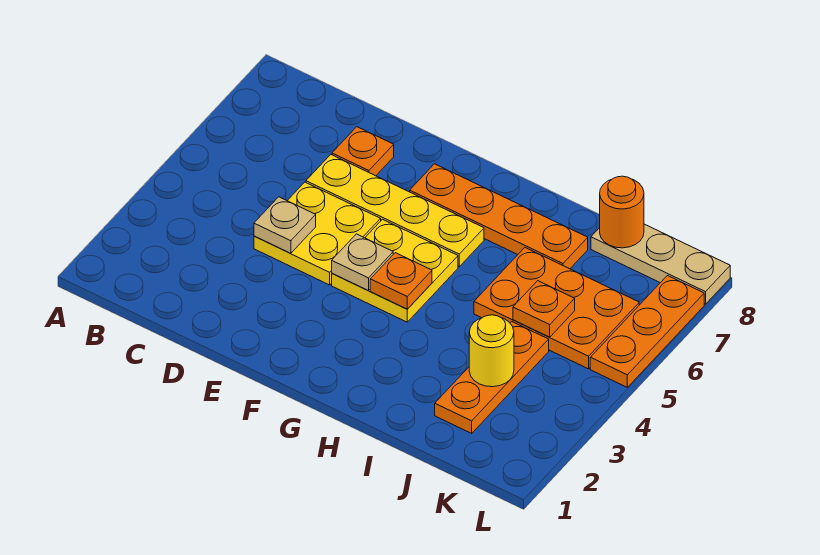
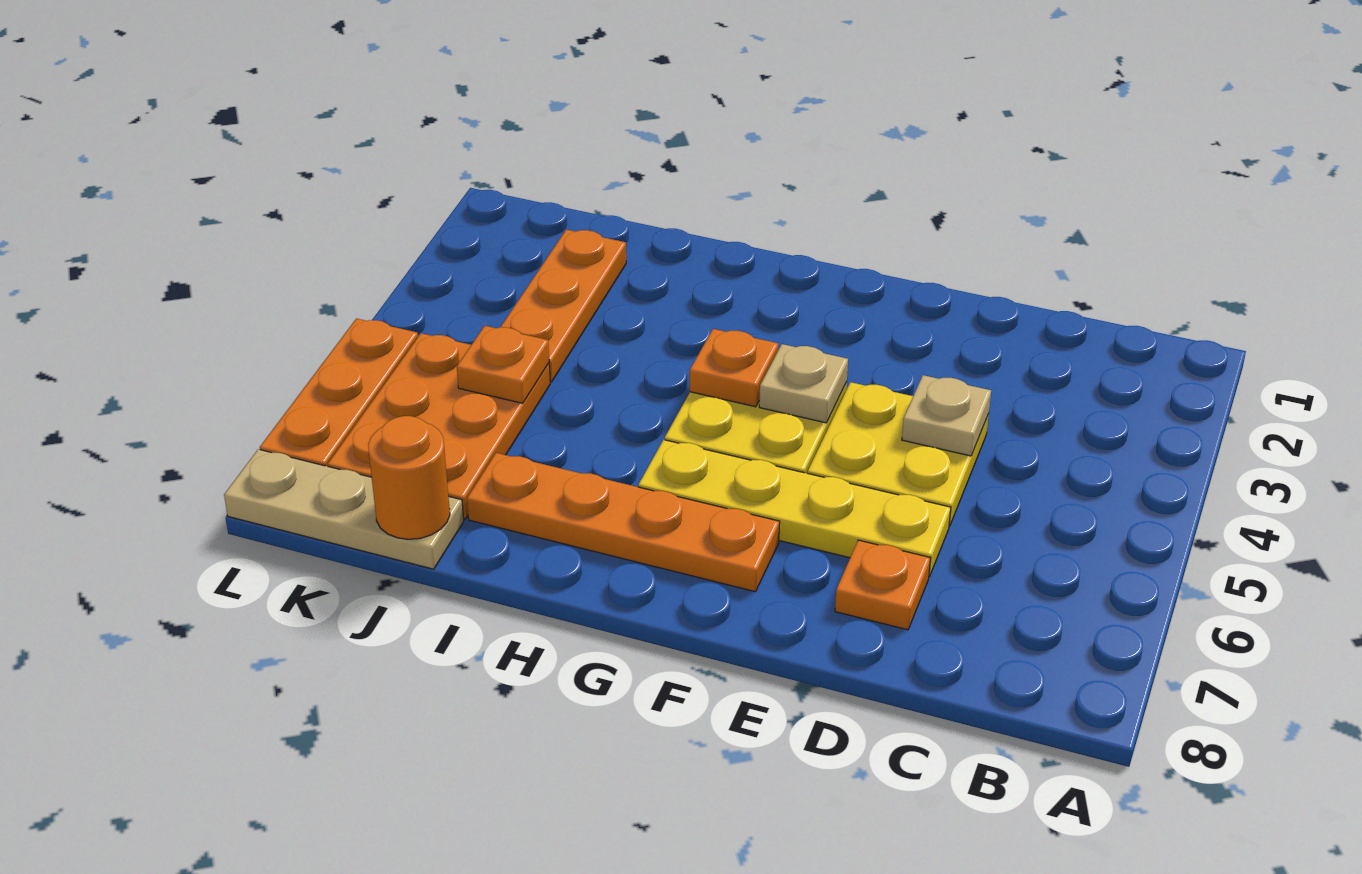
orange 2x3 plate [474,248,639,369] -> orange 2x3 plate turned to [328,333,550,519]
yellow 1x1 round brick [469,315,514,387] -> none

